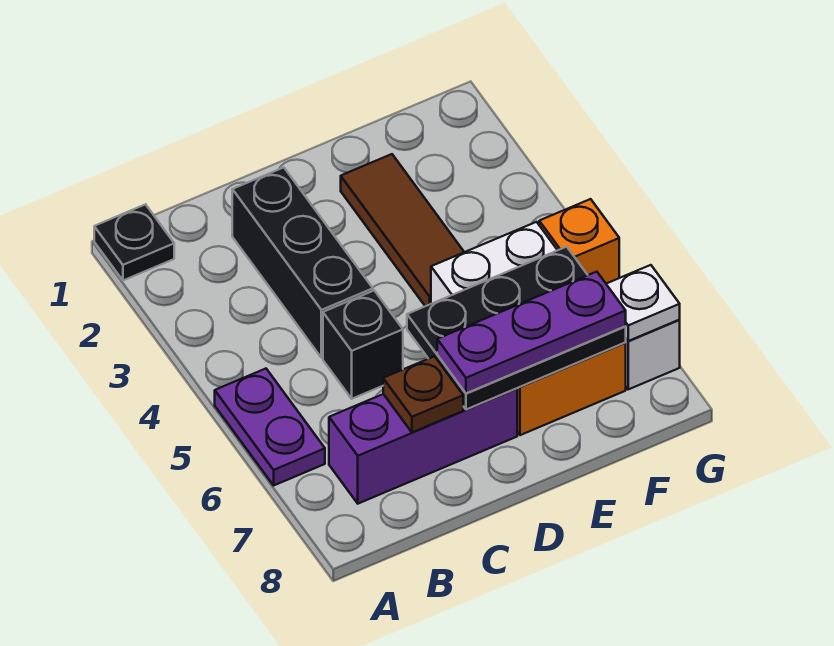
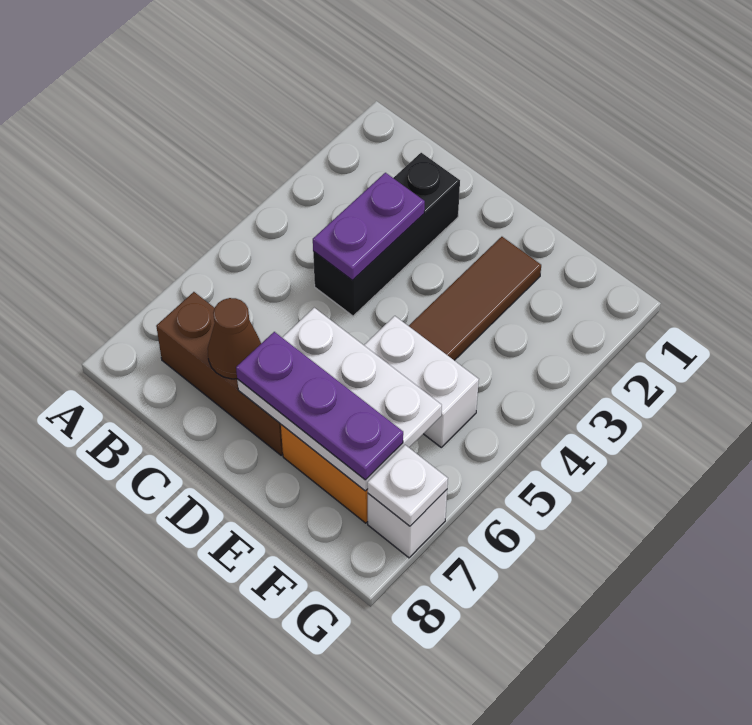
black 1x1 plate [94,204,174,280] -> none
purple 1x2 plate [215,369,325,485] -> purple 1x2 plate moved to [313,173,425,280]
purple 1x3 brick [329,388,517,504] -> brown 1x3 brick [156,292,283,455]
black 1x1 brick [323,291,403,399] -> none
brown 1x1 plate [383,356,463,432] -> brown 1x1 cone [208,298,261,379]
black 2x3 plate [407,247,626,410] -> white 2x3 plate [237,308,442,491]
orange 1x1 brick [539,199,619,284] -> none

